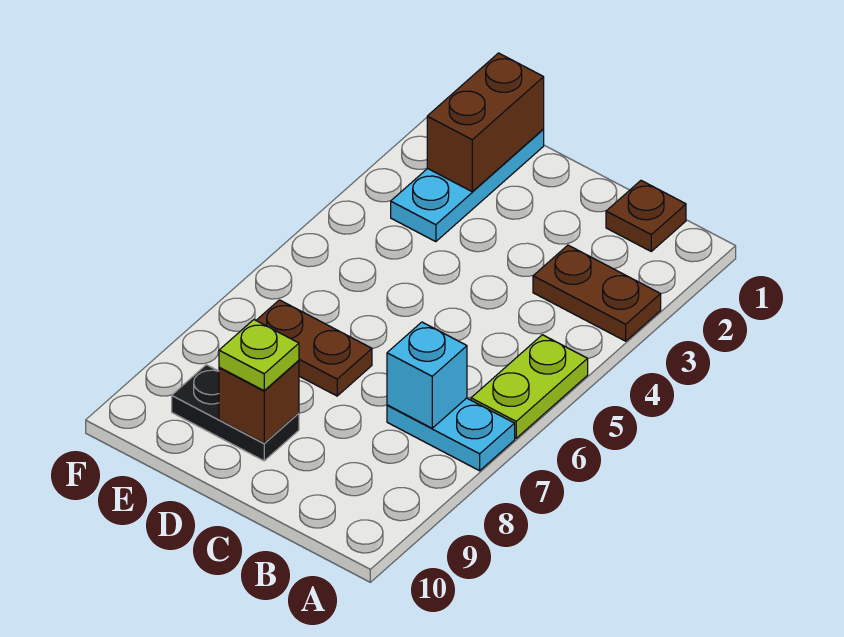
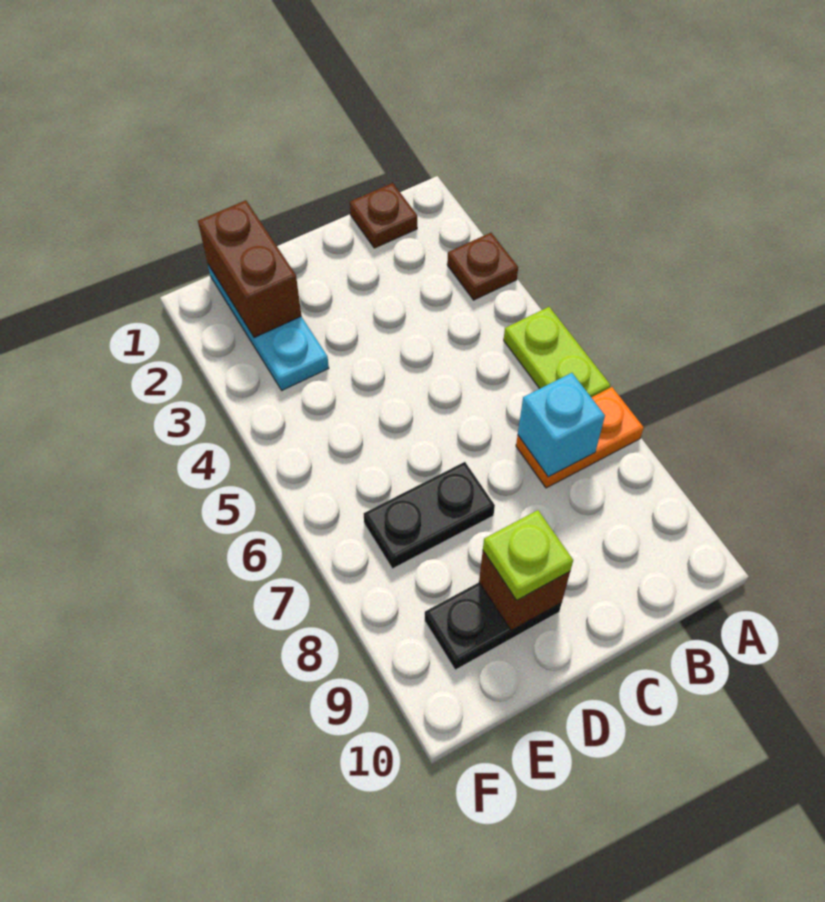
brown 1x2 plate [533,245,661,341] -> brown 1x1 plate [447,233,518,300]
cyan 1x2 plate [387,398,515,471] -> orange 1x2 plate [516,387,644,488]
brown 1x2 plate [256,300,372,396] -> black 1x2 plate [364,462,495,569]

